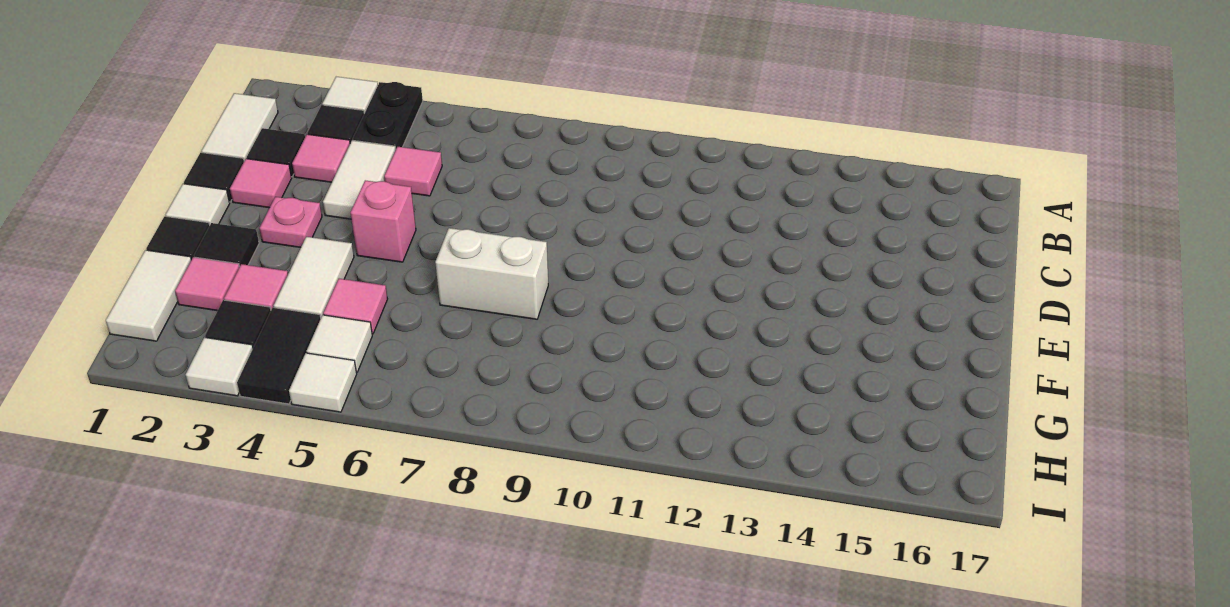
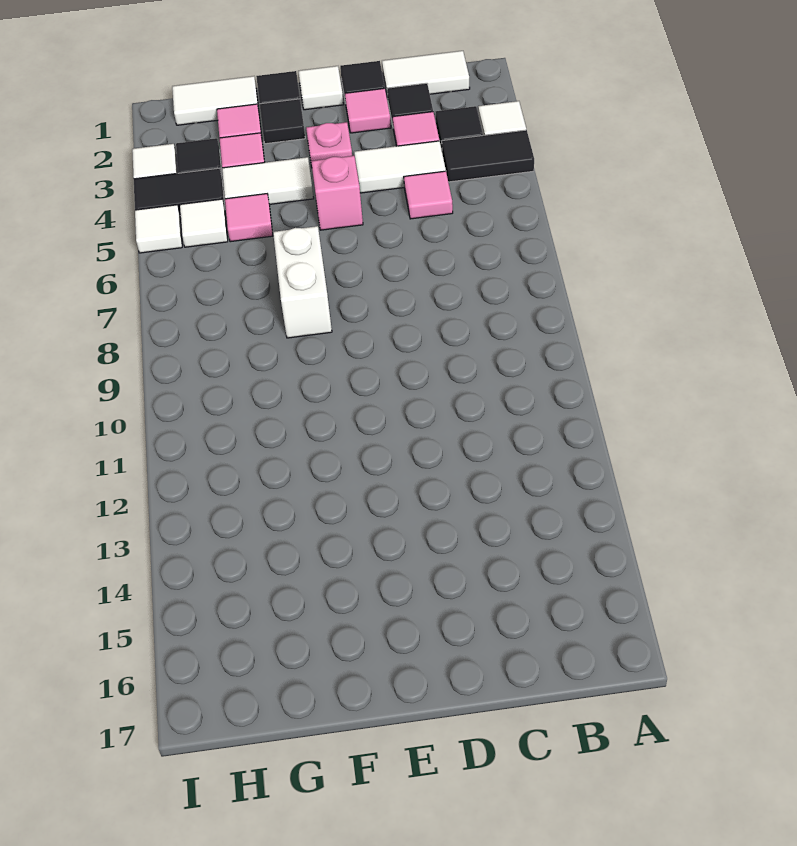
black 1x2 plate [353,82,423,149] -> black 1x2 tile [442,130,534,182]

